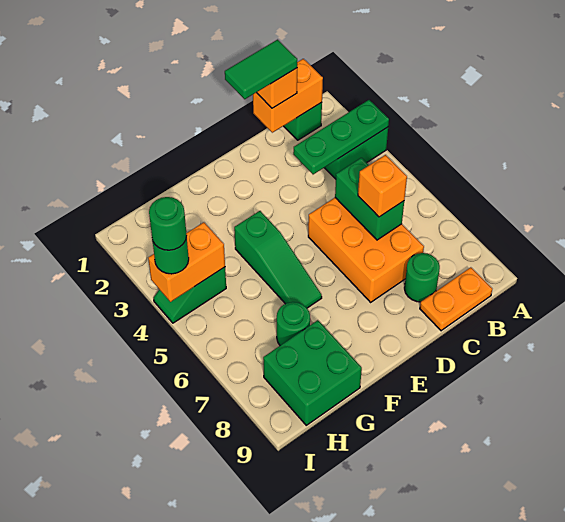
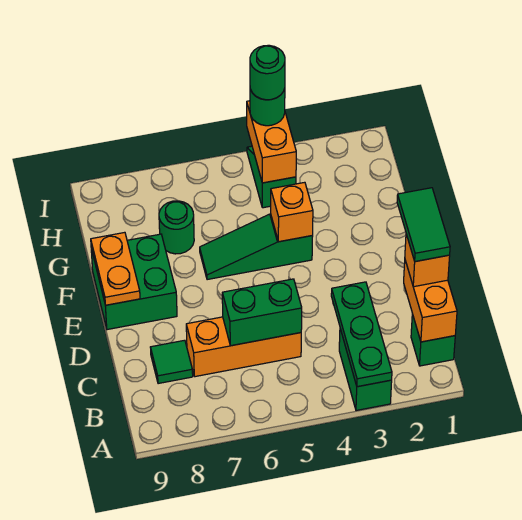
orange 1x2 plate [420,267,492,331] -> orange 1x2 plate moved to [91,232,140,305]
orange 2x3 brick [308,198,424,302] -> orange 1x3 brick [186,317,301,377]
orange 1x1 brick [358,155,407,217] -> orange 1x1 brick moved to [271,182,313,242]
green 1x1 round brick [404,253,440,302] -> green 1x1 tile [150,340,193,384]
green 2x2 brick [263,320,362,425] -> green 2x2 brick moved to [91,234,177,330]

